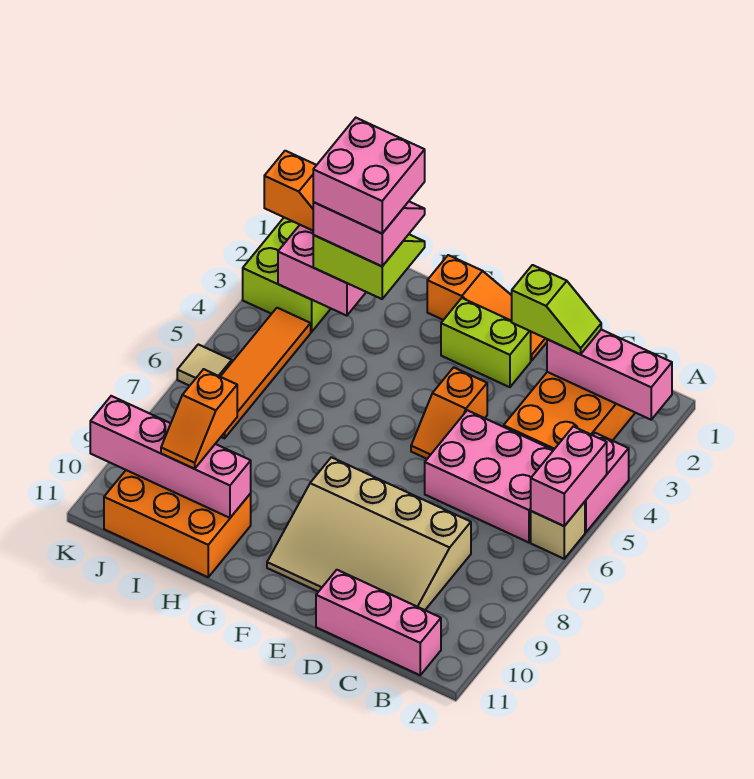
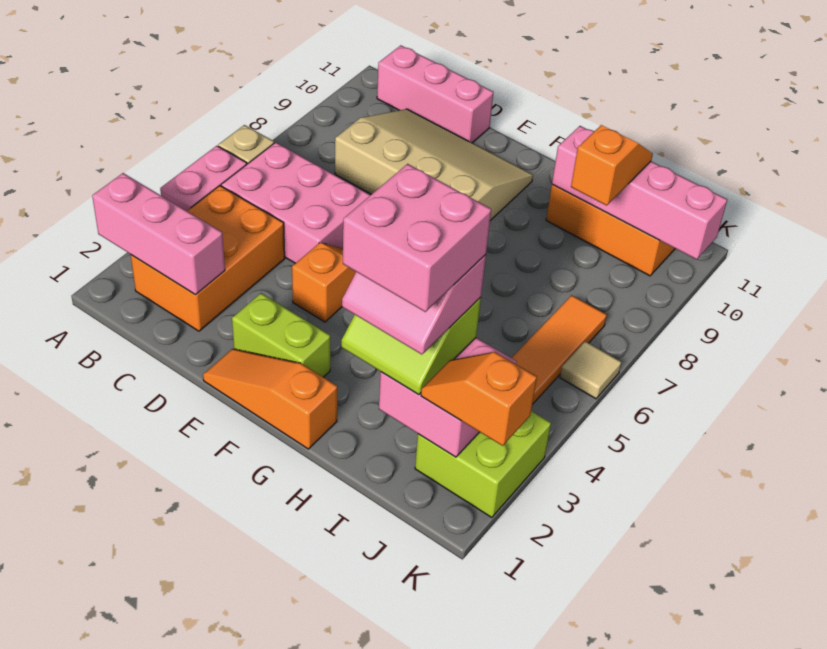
pink 1x2 brick [531,426,607,526] -> none
lime 1x2 slope [512,265,601,354] -> none

